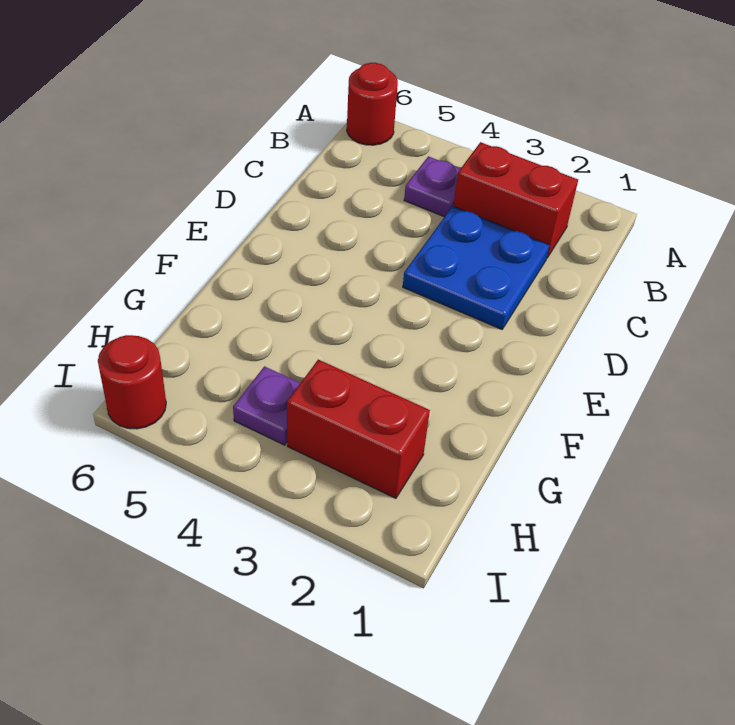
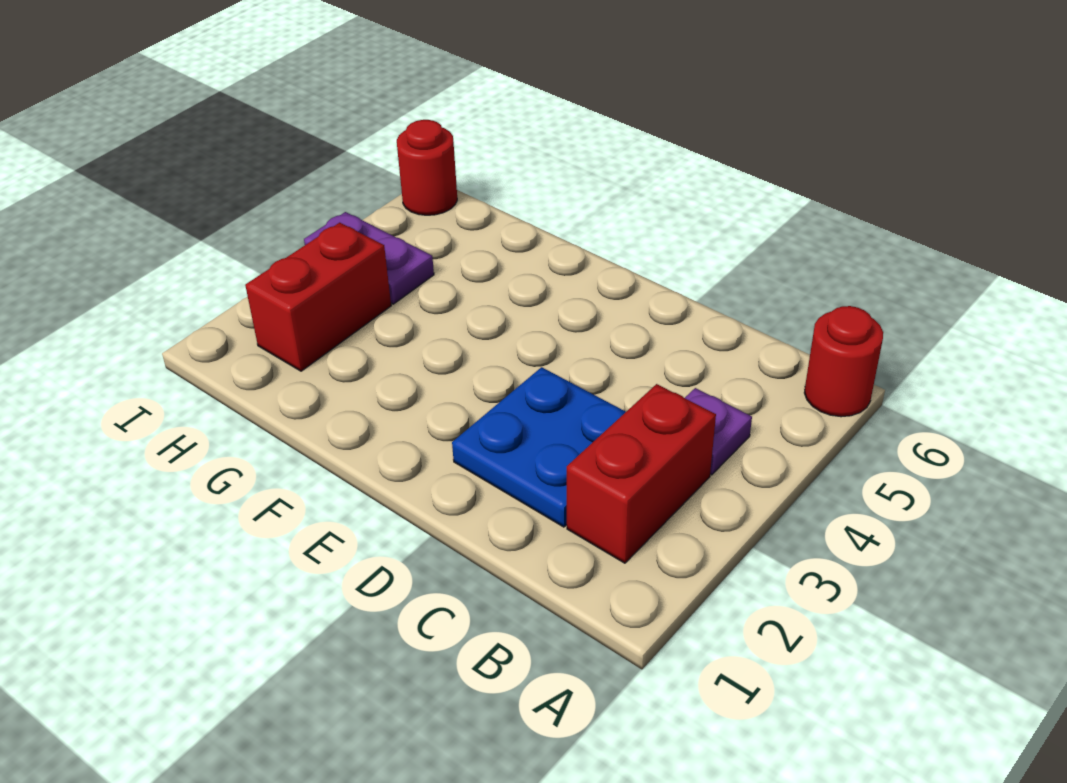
purple 1x1 plate [233,366,300,445] -> purple 1x2 plate [304,212,434,304]

